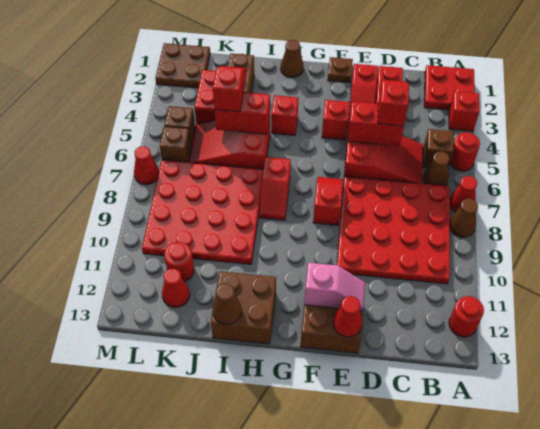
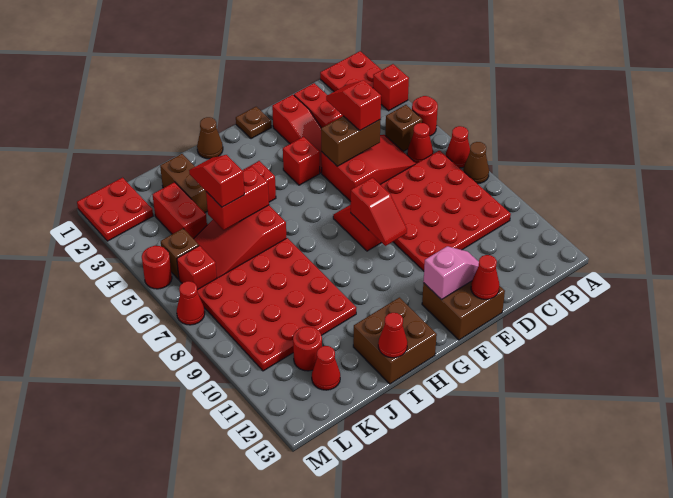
red 1x1 round brick [449,296,484,337] -> red 1x1 round brick moved to [142,246,172,289]
brown 1x1 cone [423,151,450,186] -> red 1x1 cone [407,123,433,164]
red 1x2 brick [348,102,404,146] -> brown 1x2 brick [321,116,381,166]
red 1x2 slope [259,157,291,220] -> red 1x2 slope moved to [350,178,407,246]
brown 1x1 cone [213,283,241,324] -> red 1x1 cone [378,313,407,358]
brown 2x2 plate [155,43,210,88] -> red 2x2 plate [77,178,153,241]
brown 1x1 brick [160,126,191,162] -> red 1x1 brick [177,246,217,290]

